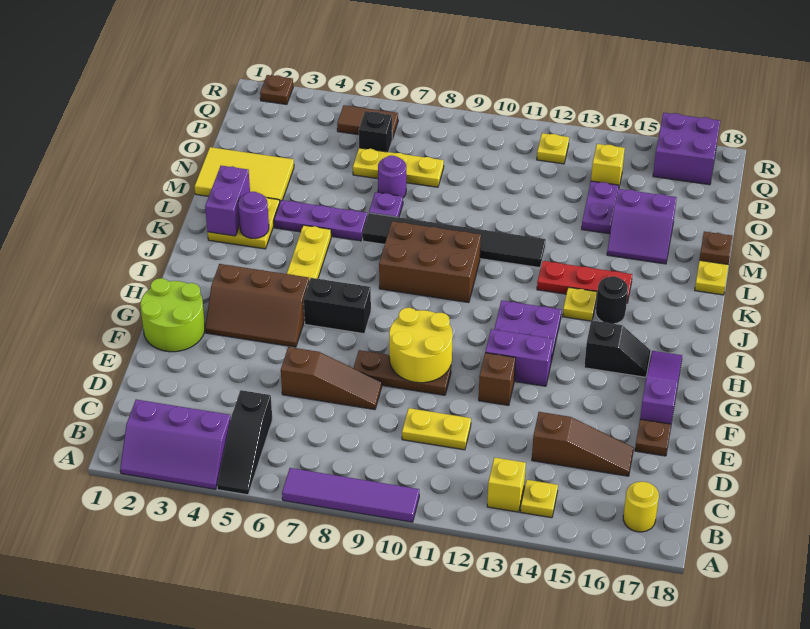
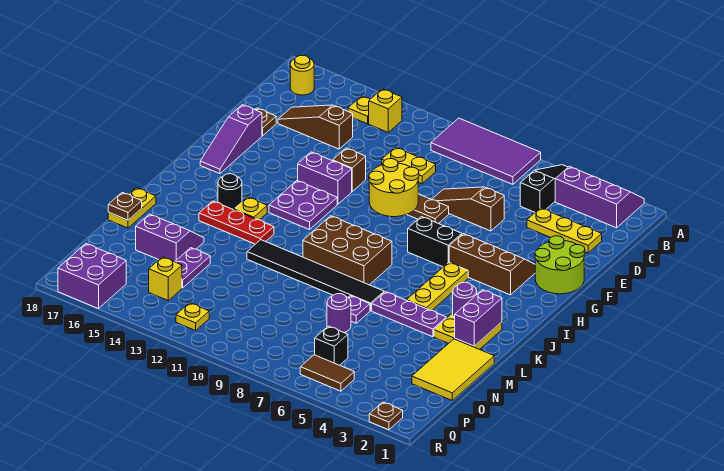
purple 1x4 tile [282,468,419,522] -> purple 2x4 tile [431,118,541,184]
black 1x2 slope [584,320,651,377] -> none
yellow 2x3 tile [194,147,294,201] -> yellow 2x3 tile turned to [412,339,494,400]
yellow 1x3 plate [353,148,444,187] -> yellow 1x3 plate moved to [527,208,602,253]

